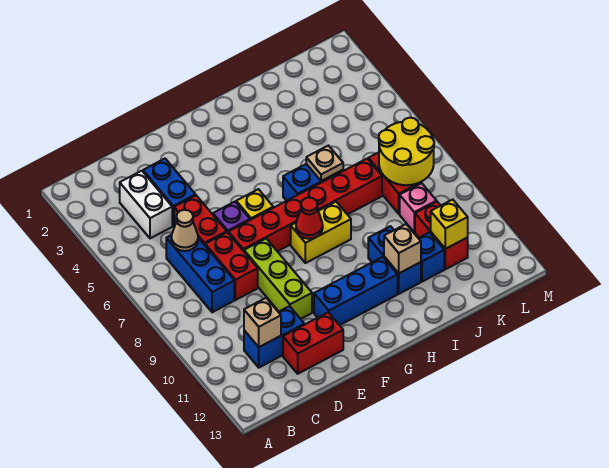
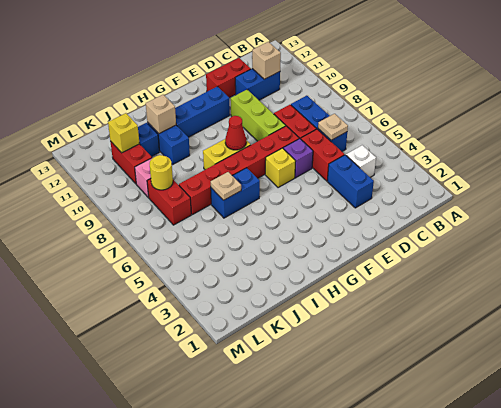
white 1x2 brick [120,171,172,238] -> white 1x1 brick [346,145,376,177]
tan 1x1 cone [171,210,198,251] -> tan 1x1 plate [318,114,348,140]
yellow 2x2 round brick [379,118,434,185] -> yellow 1x1 round brick [150,155,173,190]

